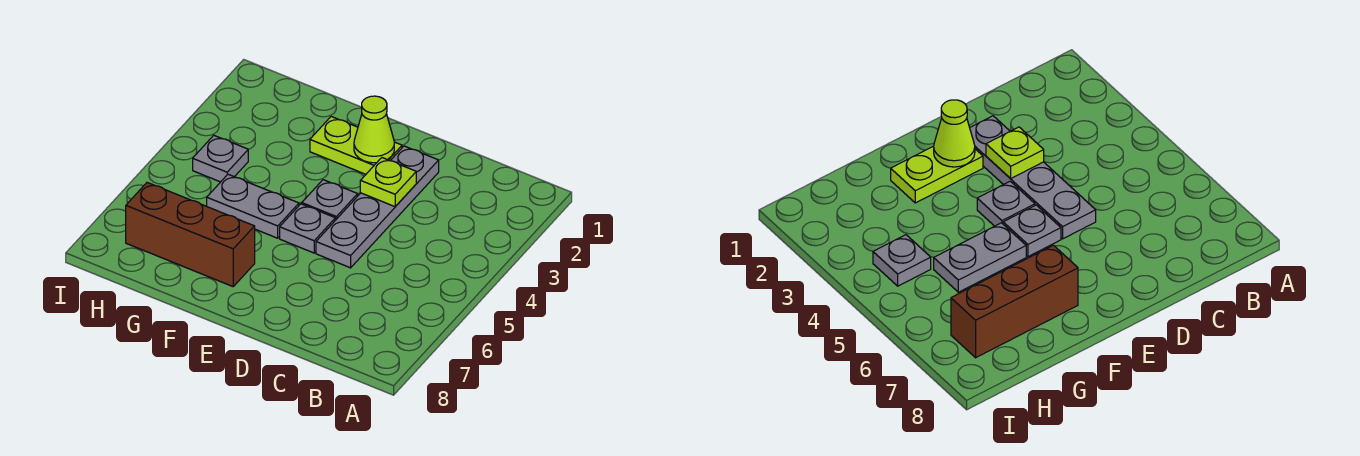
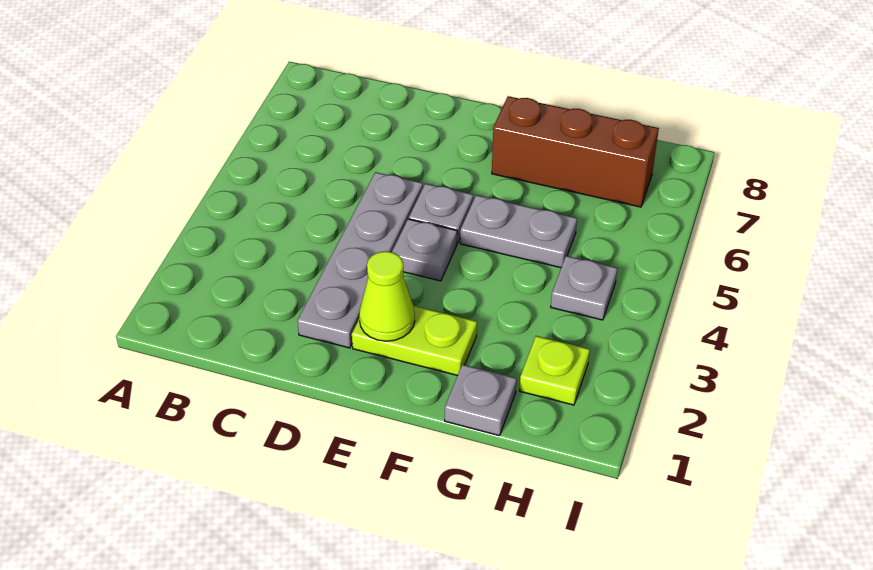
lime 1x1 plate [360,158,416,207] -> lime 1x1 plate moved to [519,336,590,405]
none -> grey 1x1 plate [445,364,517,436]

